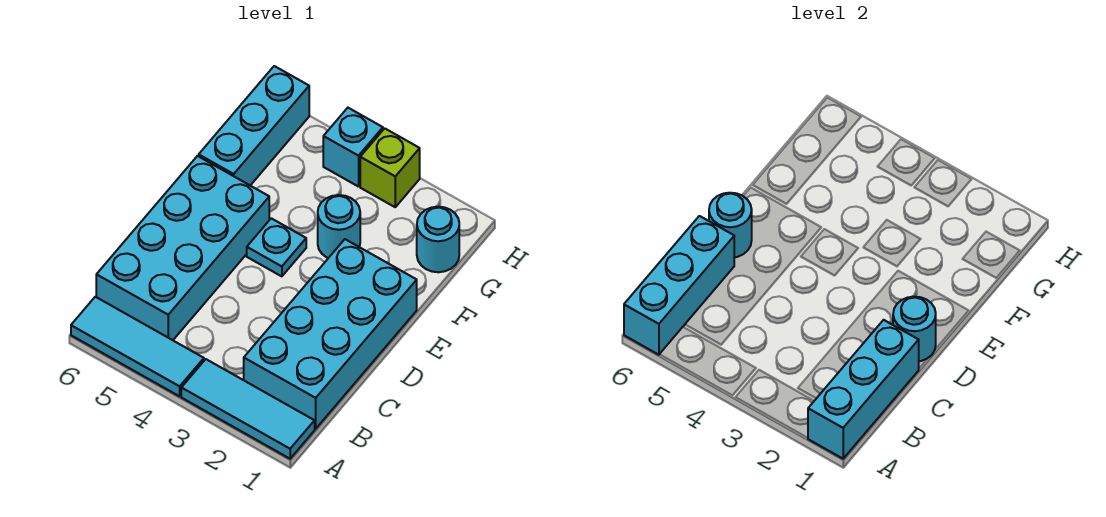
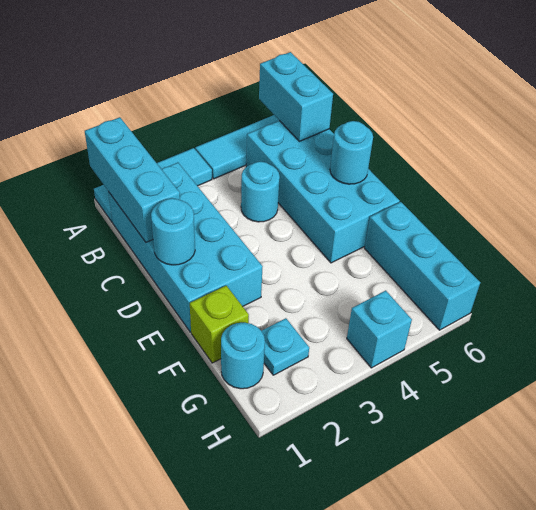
cyan 1x3 brick [624,216,734,355] -> cyan 1x2 brick [259,52,333,141]
cyan 1x1 plate [247,218,306,276] -> cyan 1x1 plate moved to [261,318,309,375]
cyan 1x1 round brick [318,195,360,258] -> cyan 1x1 round brick moved to [241,161,280,222]
lime 1x1 brick [360,128,420,207] -> lime 1x1 brick moved to [190,286,249,363]

